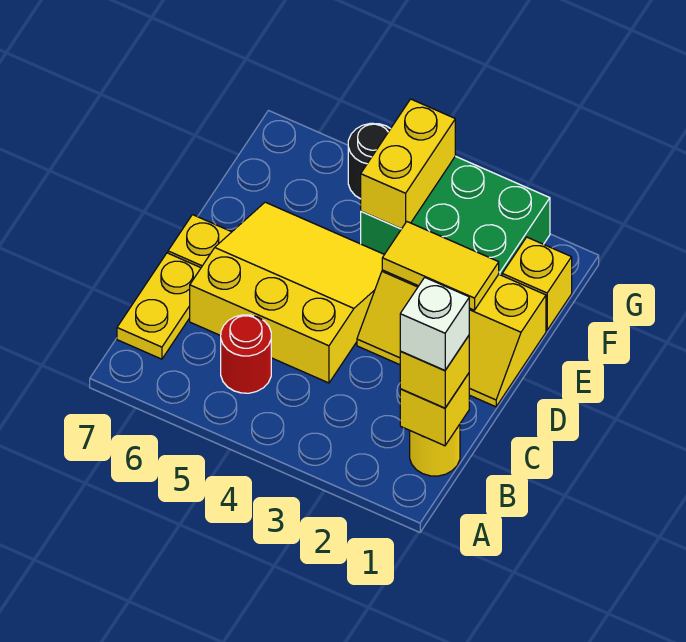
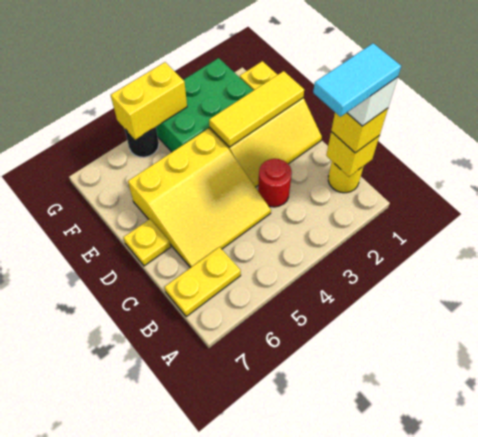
none -> cyan 1x2 tile [313,43,401,117]
red 1x1 round brick [221,315,271,393] -> red 1x1 round brick moved to [258,159,292,207]
yellow 1x2 plate [117,253,201,359] -> yellow 1x2 plate turned to [165,247,241,317]
yellow 3x3 slope [190,202,384,383] -> yellow 3x3 slope turned to [128,129,271,268]
yellow 1x2 tile [382,222,499,310] -> yellow 1x3 tile [209,71,304,147]
yellow 1x2 brick [361,99,455,229] -> yellow 1x2 brick turned to [111,62,187,140]

